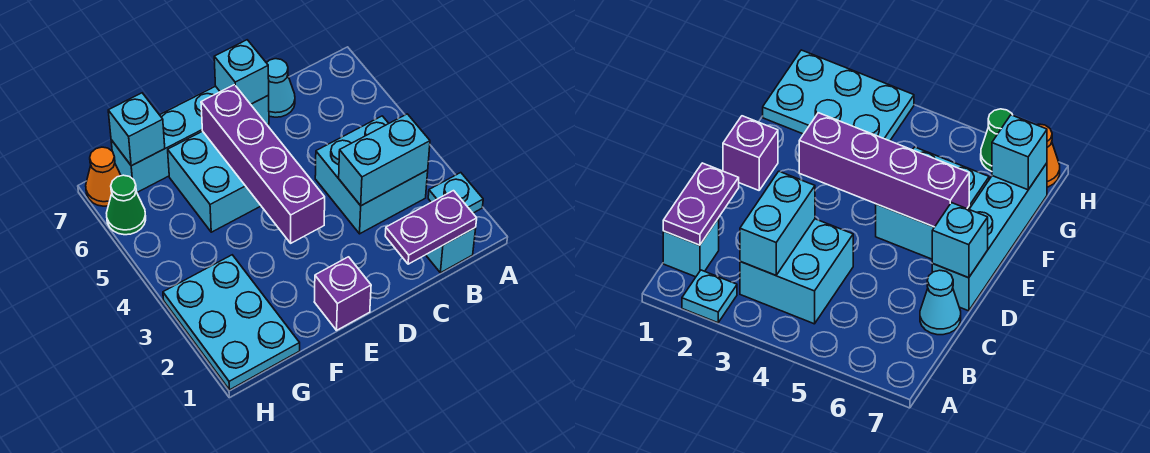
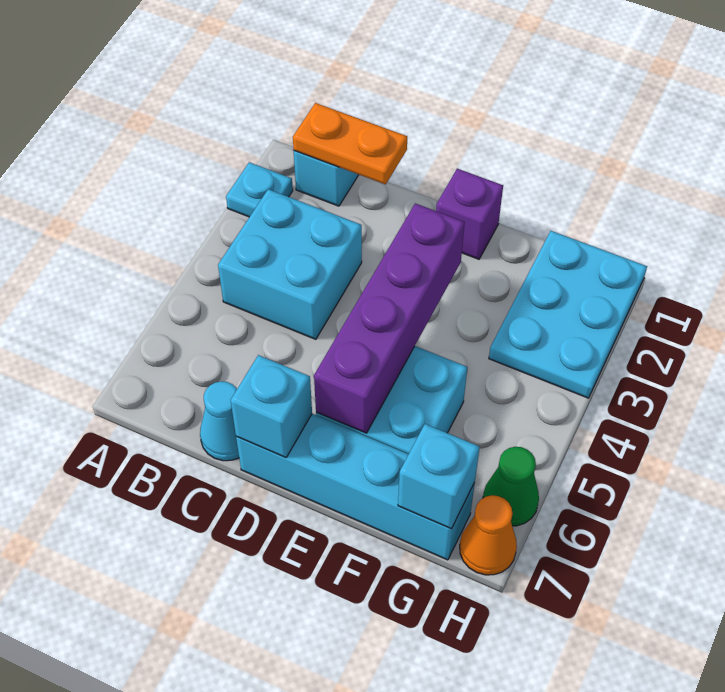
purple 1x2 plate [385,191,477,264] -> orange 1x2 plate [293,103,407,184]
cyan 1x2 brick [339,114,430,206] -> none

